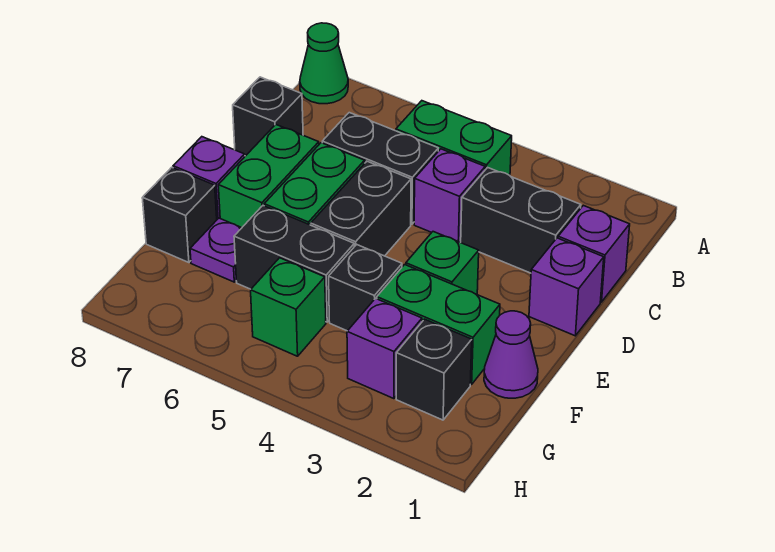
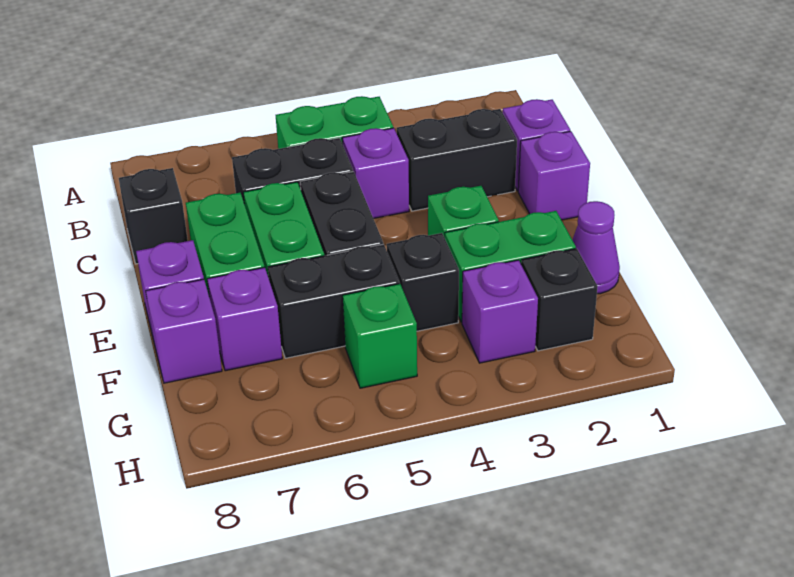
green 1x1 cone [300,23,348,104] -> none
purple 1x1 plate [190,218,241,282] -> purple 1x1 brick [207,267,282,371]
black 1x1 brick [142,167,217,263] -> purple 1x1 brick [146,279,222,383]

